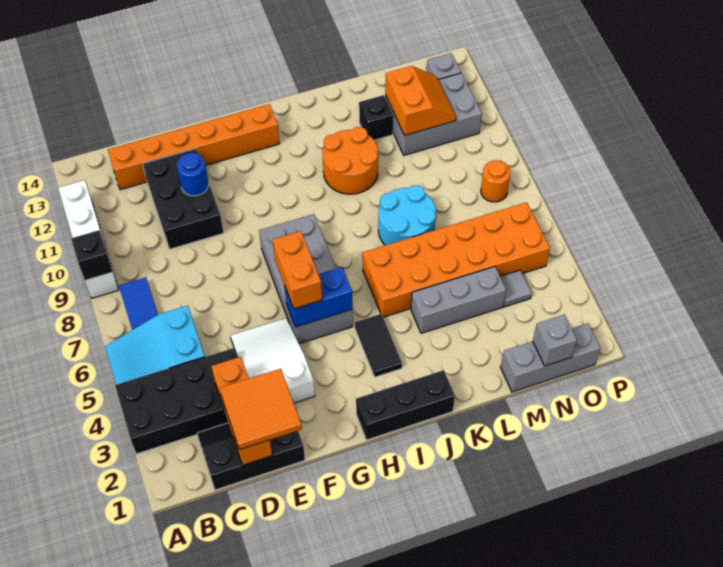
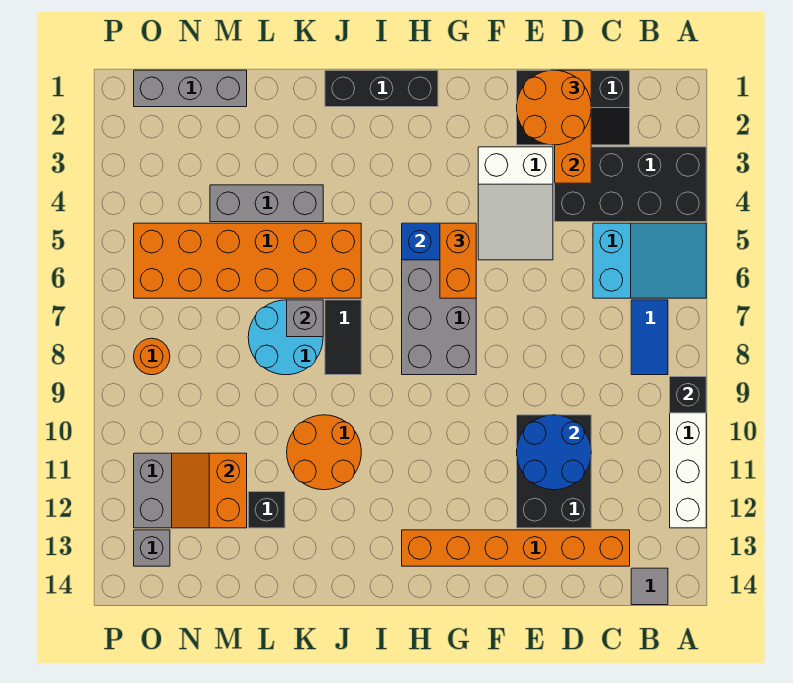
orange 2x2 tile [219,369,302,450] -> orange 2x2 round brick [517,70,591,145]
blue 1x1 round brick [177,153,209,196] -> blue 2x2 round brick [517,415,591,490]
black 1x2 tile [355,314,402,377] -> black 1x2 tile moved to [325,300,361,375]
grey 1x1 brick [533,315,577,366] -> grey 1x1 brick moved to [287,300,323,337]
grey 1x1 tile [500,270,532,307] -> grey 1x1 tile moved to [631,568,668,605]

